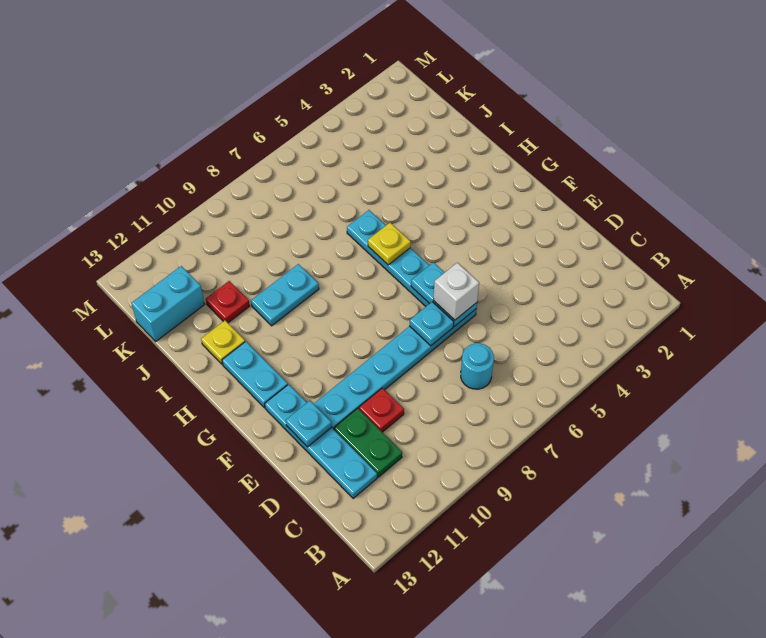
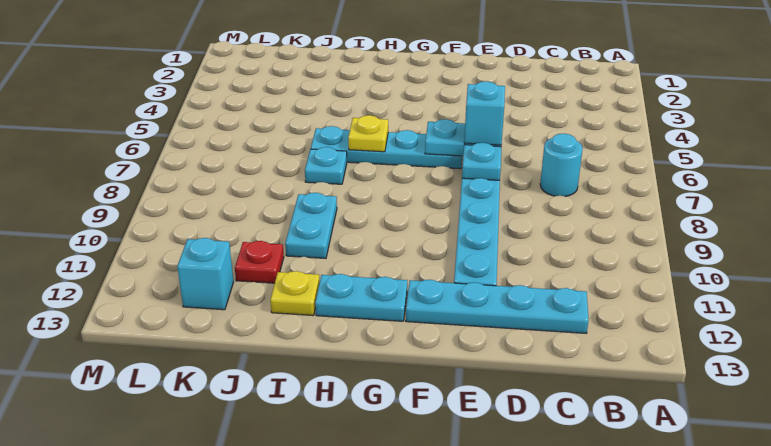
green 1x2 plate [334,408,402,477] -> none
red 1x1 plate [359,388,404,432] -> none
white 1x1 brick [434,263,479,320] -> cyan 1x1 brick [464,81,505,145]
cyan 1x1 plate [286,401,332,447] -> cyan 1x1 plate moved to [305,147,347,184]
cyan 1x2 brick [131,266,205,341] -> cyan 1x1 brick [177,238,234,310]

